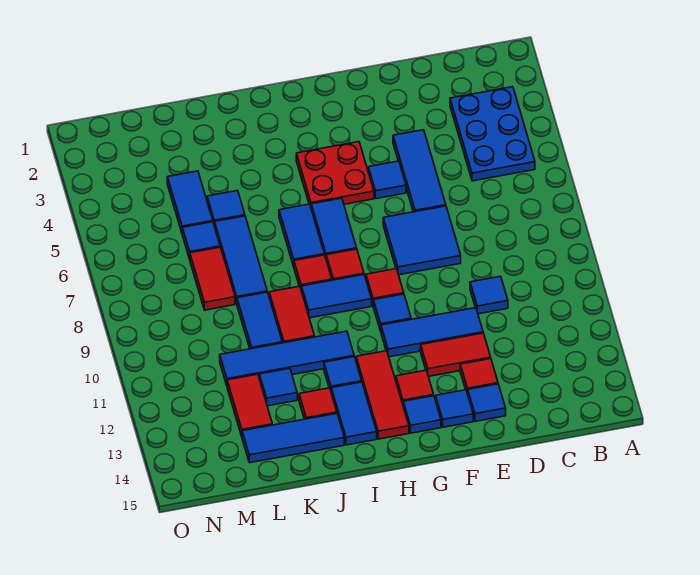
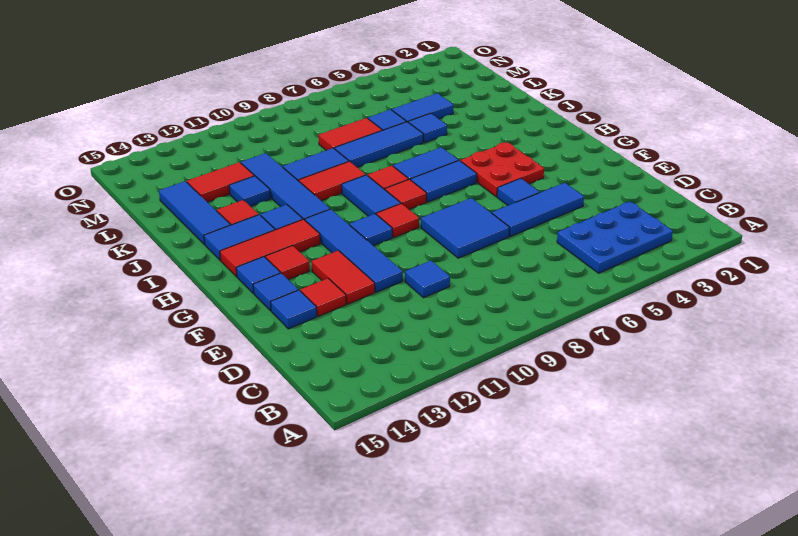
blue 1x3 tile [381,308,483,357] -> blue 1x4 tile [305,209,403,292]

